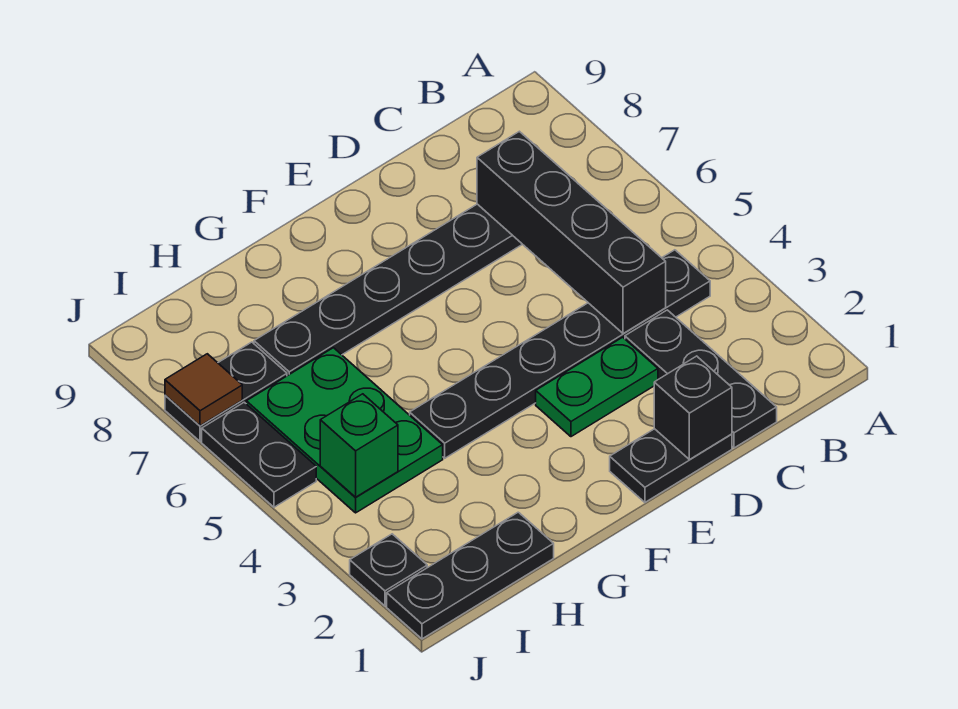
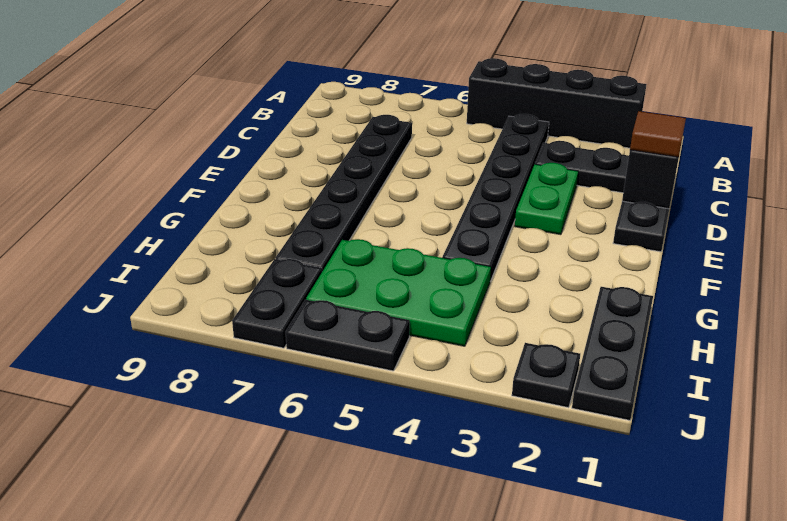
black 1x4 brick [477,131,666,334] -> black 1x4 brick moved to [467,58,646,148]
green 1x1 brick [320,394,398,497] -> none
brown 1x1 tile [165,354,242,426] -> brown 1x1 tile moved to [630,111,686,157]

